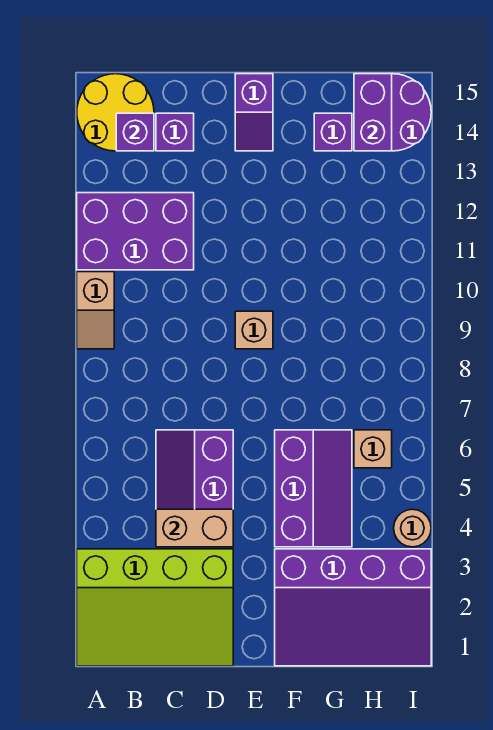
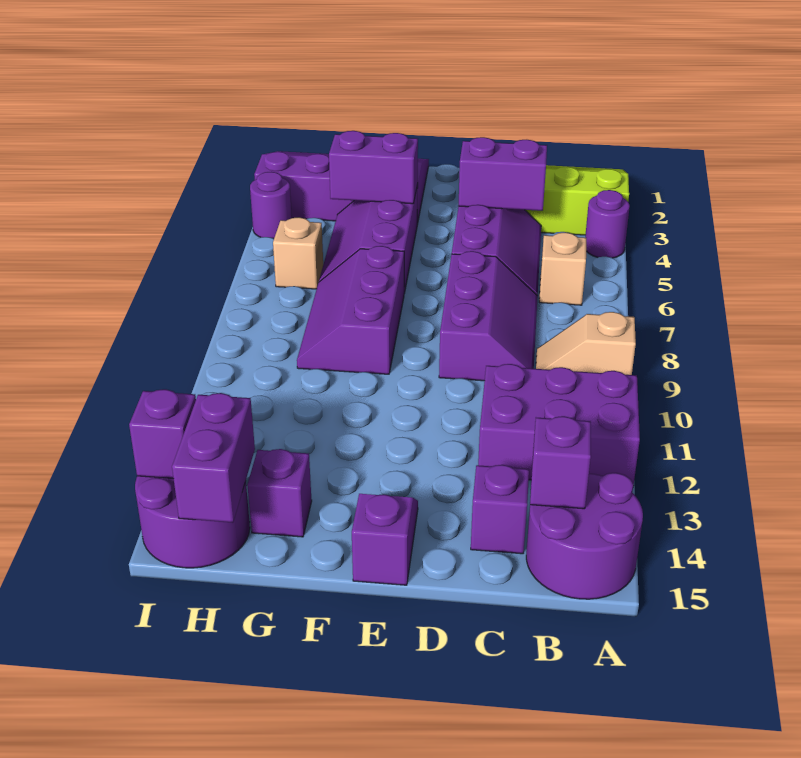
none -> purple 1x1 round brick [585,190,630,258]
tan 1x2 slope [77,272,114,349] -> tan 1x2 slope turned to [536,312,636,375]
yellow 2x2 round brick [77,74,154,151] -> purple 2x2 round brick [526,473,643,599]
tan 1x2 brick [156,509,233,547] -> purple 1x2 brick [458,137,547,211]
none -> purple 2x3 slope [439,251,538,381]
tan 1x1 brick [235,311,273,349] -> tan 1x1 brick moved to [539,232,586,305]
none -> purple 1x2 brick [329,131,418,204]
none -> purple 2x3 slope [297,246,404,374]
tan 1x1 round brick [394,509,431,547] -> purple 1x1 round brick [250,172,292,239]
none -> purple 1x1 brick [129,389,196,479]

